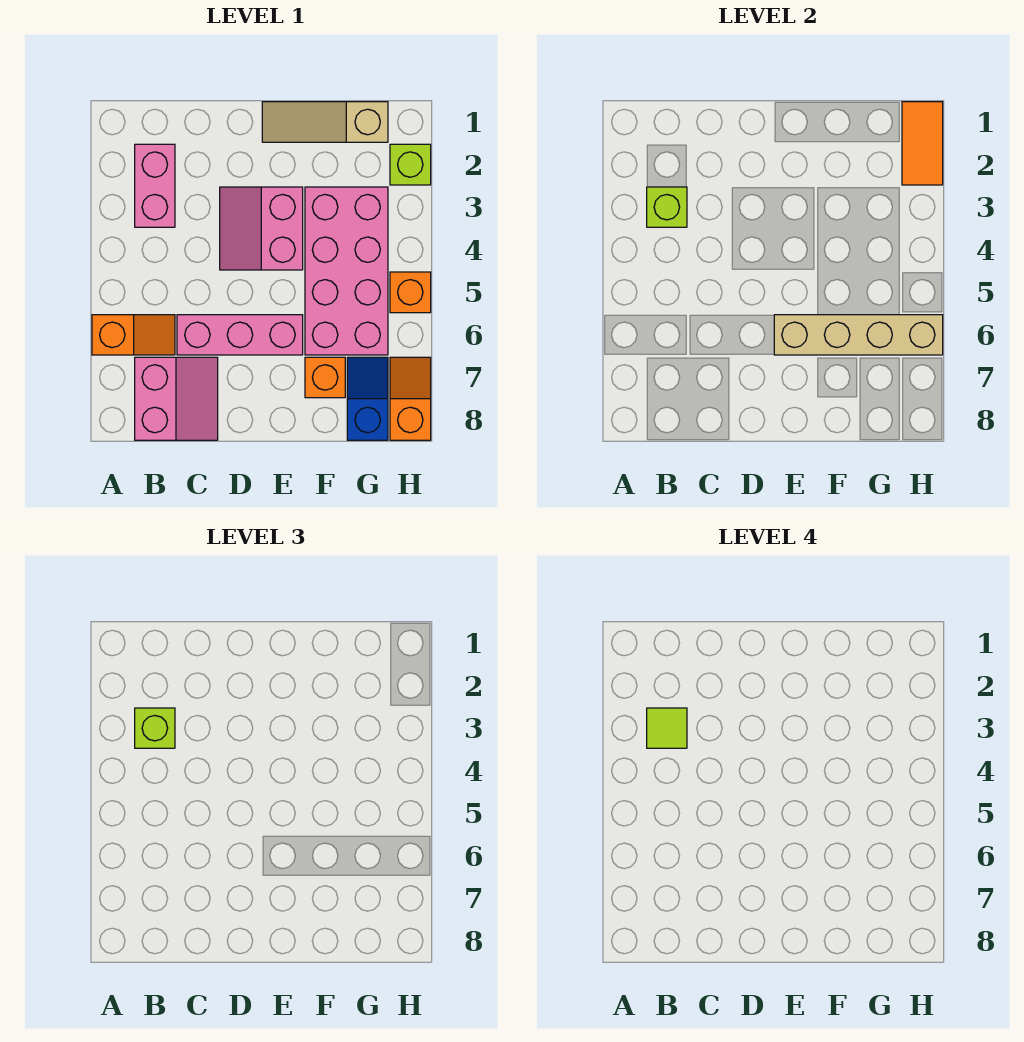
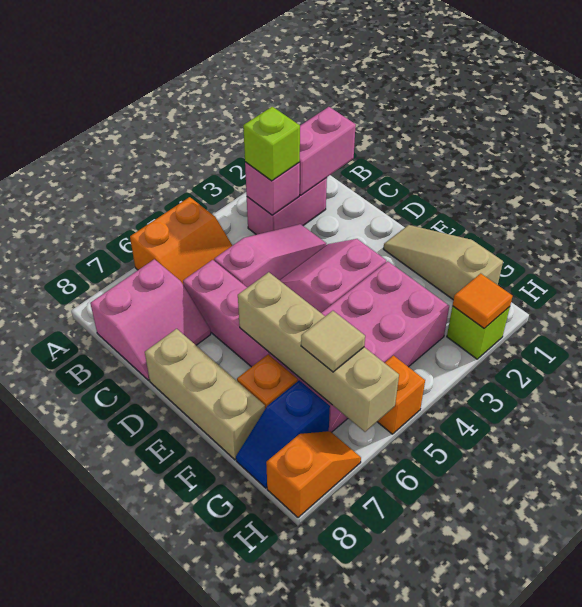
orange 1x2 slope [92,315,175,355] -> orange 2x2 slope [130,197,232,284]
none -> pink 1x2 brick [299,107,356,195]
lime 1x1 brick [647,187,687,227] -> pink 1x1 brick [245,162,300,215]
lime 1x1 tile [647,708,687,748] -> none
none -> pink 1x3 slope [214,224,326,288]
none -> tan 1x3 brick [145,329,265,460]
none -> tan 1x1 tile [301,311,365,372]
blue 1x2 slope [347,357,388,440] -> blue 1x2 slope turned to [236,380,330,488]
orange 1x2 tile [902,102,943,185] -> orange 1x1 tile [453,273,513,328]

